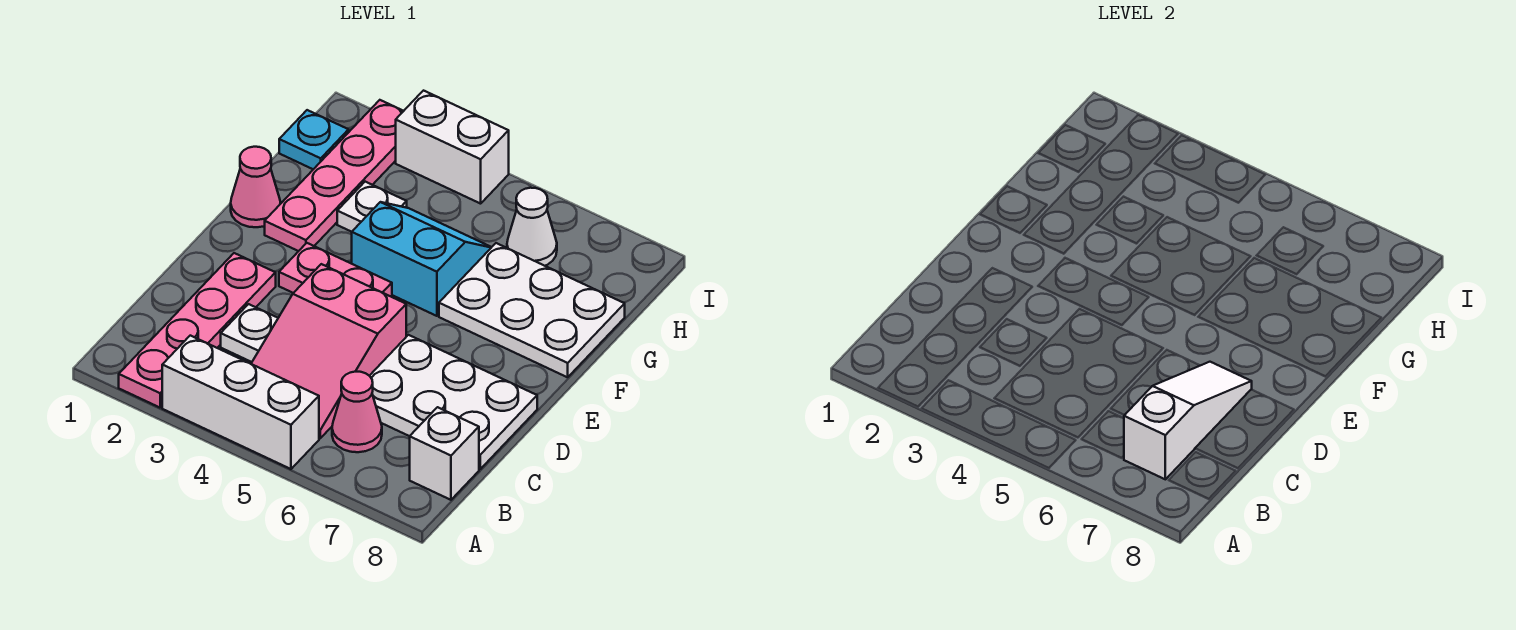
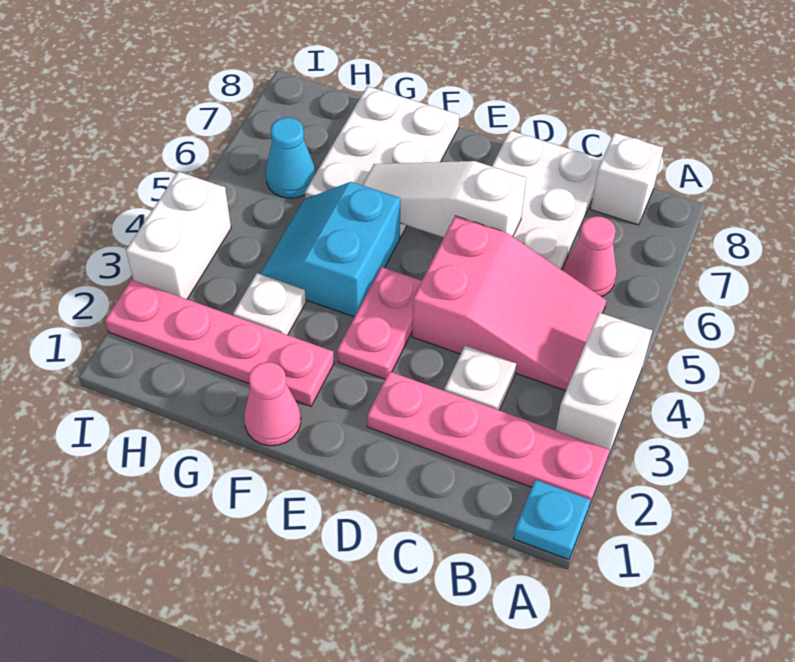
white 1x3 brick [162,336,319,469] -> white 1x2 brick [556,313,652,459]
white 1x3 slope [1124,362,1252,479] -> white 1x3 slope moved to [362,161,526,238]
cyan 1x1 plate [279,110,349,169] -> cyan 1x1 plate moved to [513,480,590,560]
white 1x1 cone [507,188,557,266] -> cyan 1x1 cone [266,117,315,198]

